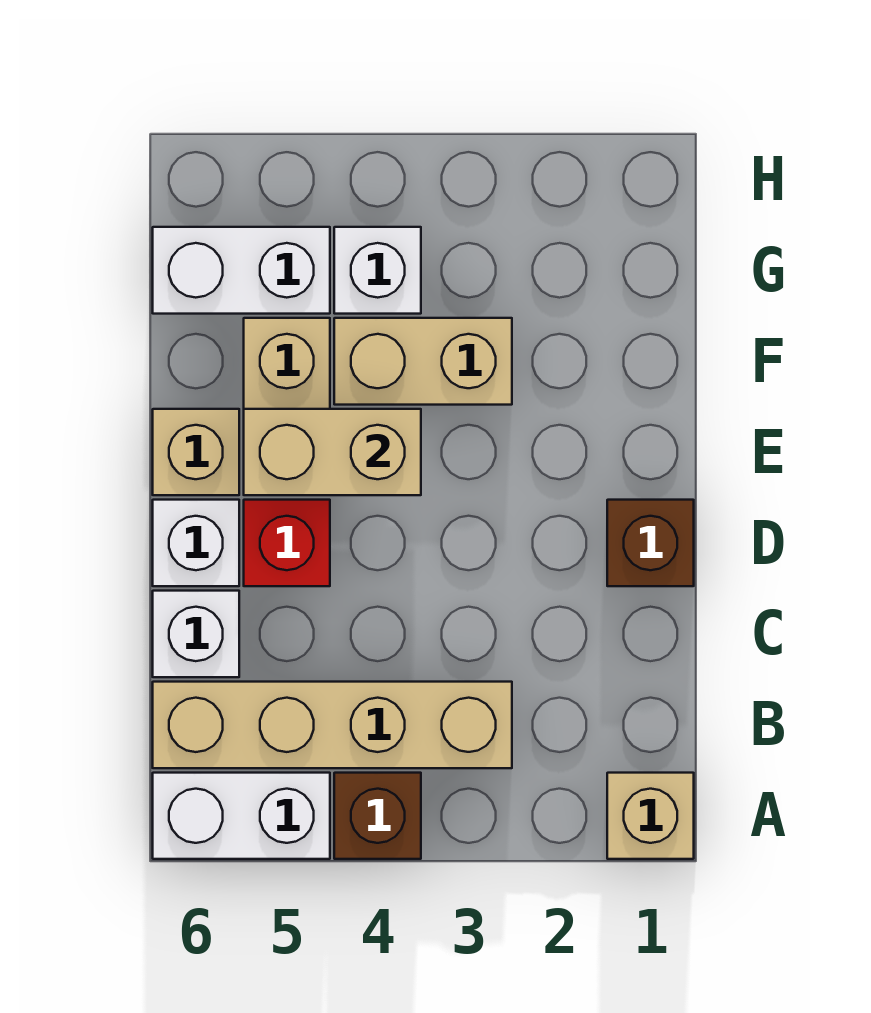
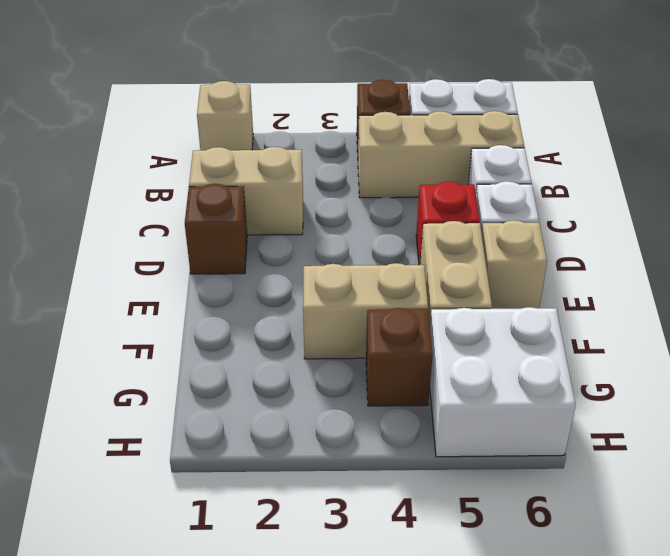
tan 1x4 brick [153,682,512,768] -> tan 1x3 brick [358,111,524,198]
tan 1x2 brick [244,409,421,495] -> tan 1x2 brick moved to [189,147,303,235]
white 1x1 brick [334,227,421,314] -> brown 1x1 brick [366,308,433,406]
white 1x2 brick [153,227,330,314] -> white 2x2 brick [430,307,575,457]

